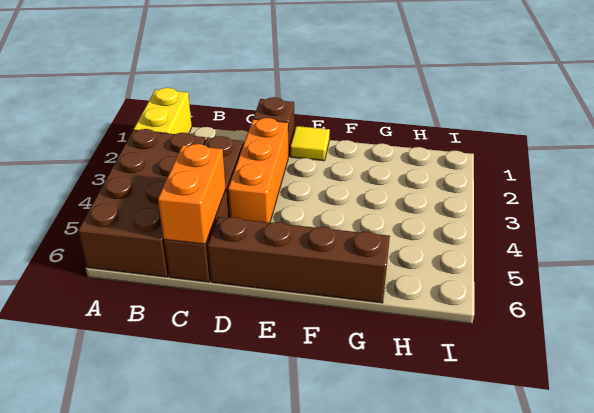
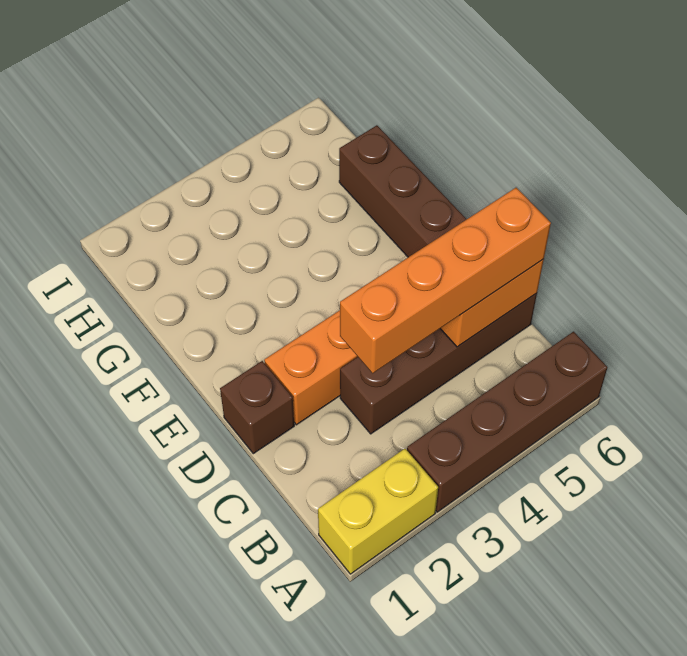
brown 2x4 brick [78,129,206,277] -> brown 1x4 brick [407,332,607,512]
none -> orange 1x4 brick [340,188,551,373]
yellow 1x1 tile [290,126,330,161] -> none

